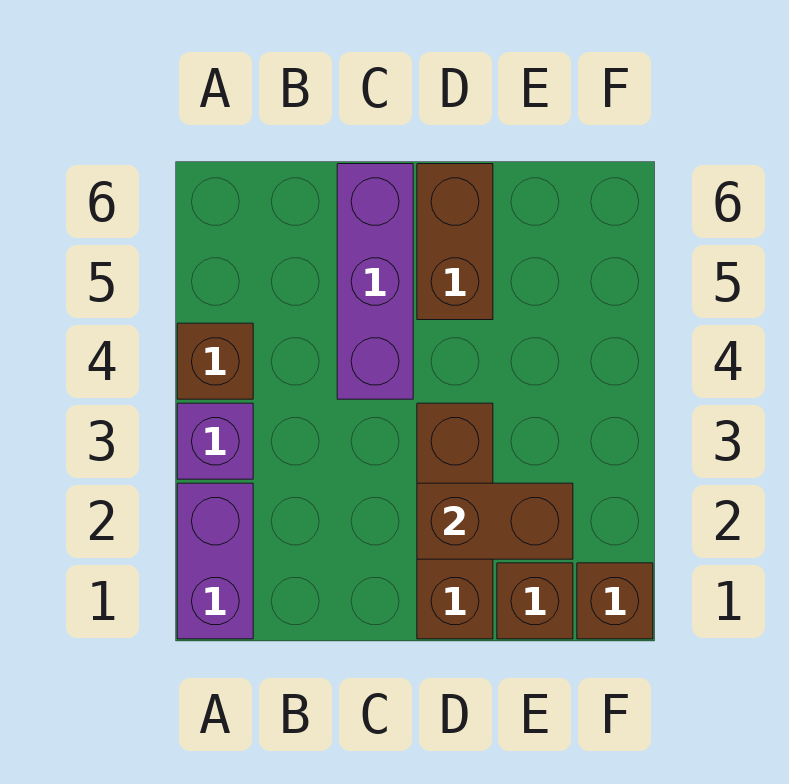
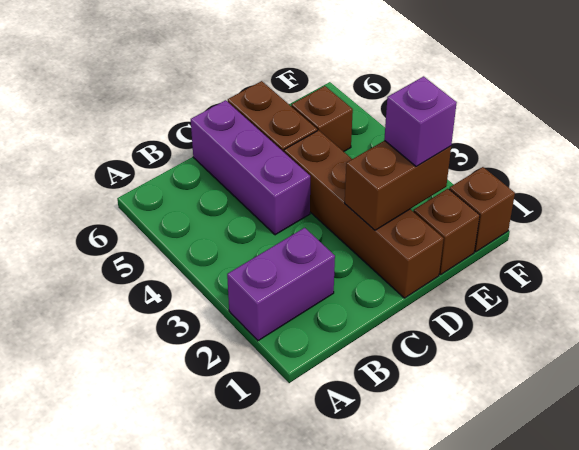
purple 1x2 brick [177,483,253,639] -> purple 1x2 brick turned to [227,228,335,341]
purple 1x1 brick [177,403,253,479] -> purple 1x1 brick moved to [384,76,457,166]
brown 1x1 brick [177,323,253,399] -> brown 1x1 brick moved to [291,86,353,152]
brown 1x3 brick [417,403,493,639] -> brown 1x4 brick [284,130,444,298]

